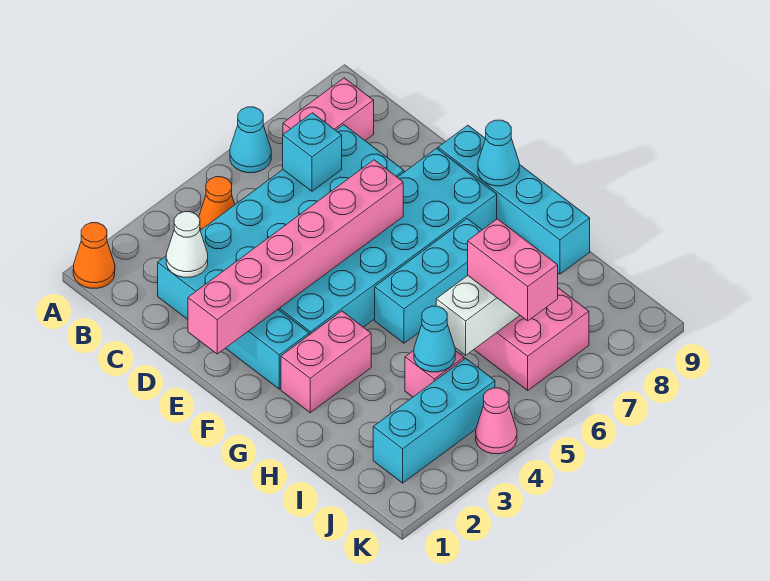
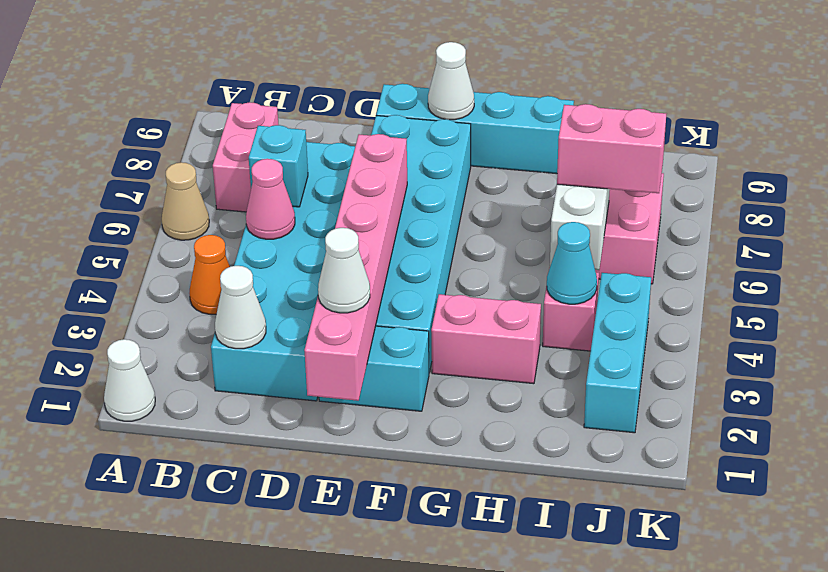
orange 1x1 cone [73,223,115,288] -> white 1x1 cone [104,339,155,421]
cyan 1x1 cone [230,107,271,173] -> tan 1x1 cone [162,162,209,240]
none -> white 1x1 cone [318,228,370,313]
cyan 1x1 cone [478,120,519,186] -> white 1x1 cone [428,42,474,120]
pink 1x2 brick [281,311,371,413] -> pink 1x2 brick turned to [431,294,541,384]
cyan 1x3 brick [375,219,482,343] -> none
pink 1x1 cone [476,388,517,454] -> pink 1x1 cone moved to [246,159,295,239]

